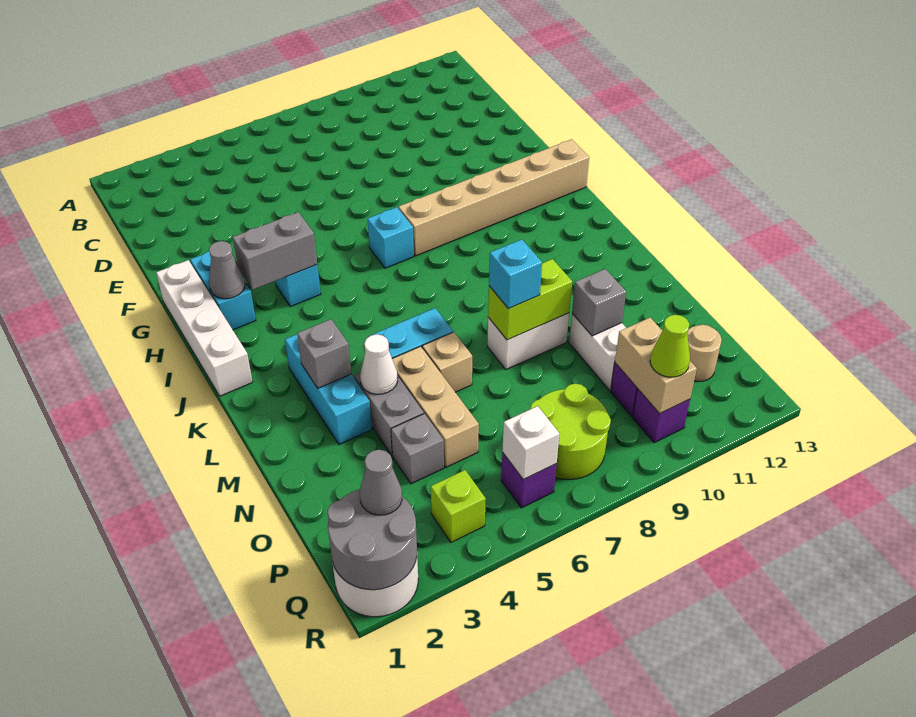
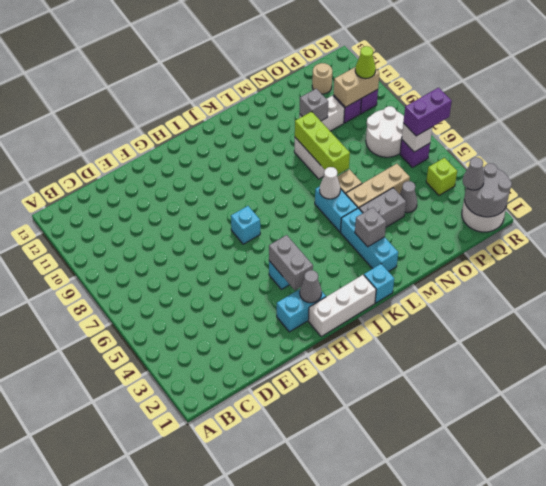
white 1x4 brick [156,260,253,396] -> white 1x3 brick [308,275,376,336]
tan 1x6 brick [398,139,589,256] -> none
cyan 1x3 brick [285,334,372,444] -> cyan 1x3 brick turned to [341,208,398,272]
white 1x1 cone [360,334,398,394] -> white 1x1 cone moved to [319,167,340,199]
lime 1x2 brick [488,259,572,340] -> lime 1x3 brick [295,112,350,175]
cyan 1x1 brick [489,239,542,309] -> cyan 1x1 brick moved to [364,264,394,303]
grey 1x1 brick [391,414,444,484] -> grey 1x1 cone [400,181,417,213]
lime 2x2 round brick [530,384,611,479] -> white 2x2 round brick [366,106,404,157]
none -> purple 1x2 brick [403,88,452,136]

